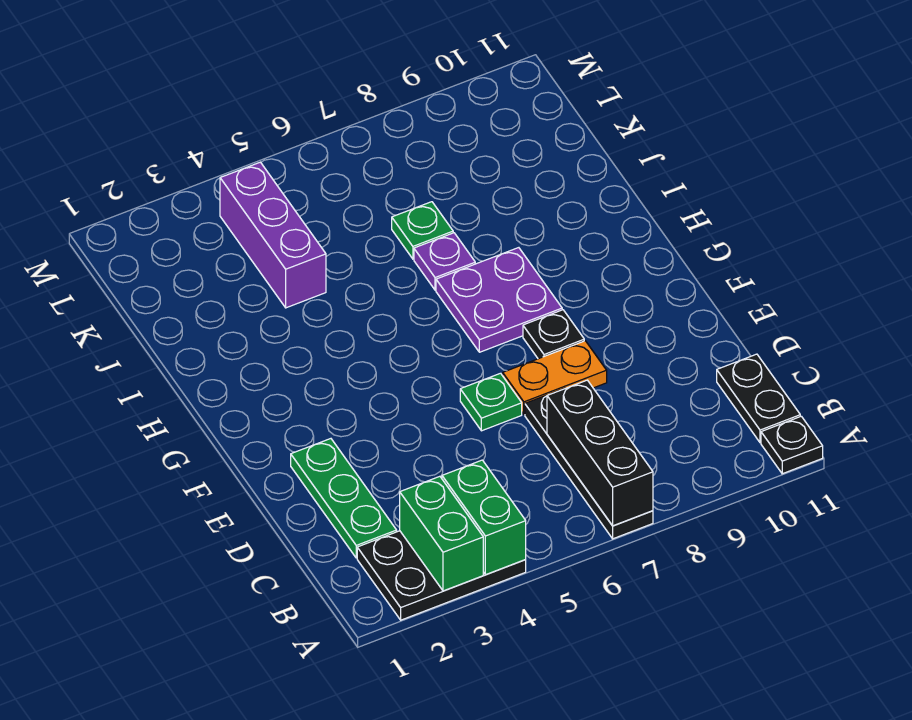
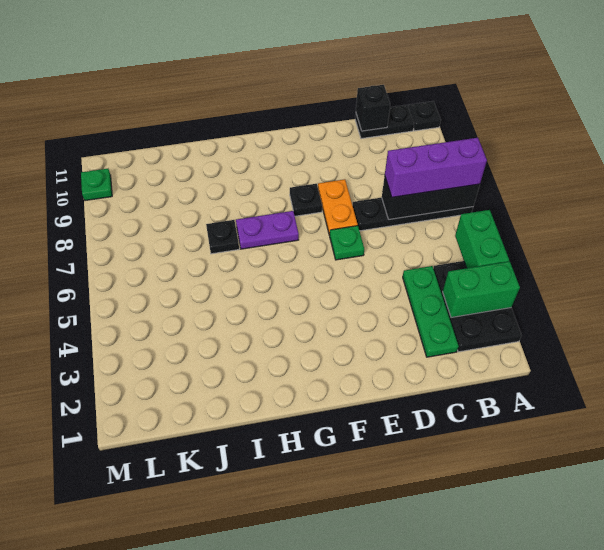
green 1x2 brick [442,460,526,575] -> green 1x2 brick turned to [455,210,509,268]
green 1x3 plate [291,439,397,558] -> green 1x3 plate turned to [403,266,459,357]
none -> black 1x1 brick [356,85,390,131]
purple 2x2 plate [436,248,562,352] -> purple 1x2 plate [236,211,299,249]
purple 1x1 plate [414,233,475,290] -> black 1x1 plate [206,220,239,254]
purple 1x3 brick [220,162,326,308] -> purple 1x3 brick moved to [385,138,487,197]
green 1x1 plate [392,202,453,259] -> green 1x1 plate moved to [81,169,112,201]

